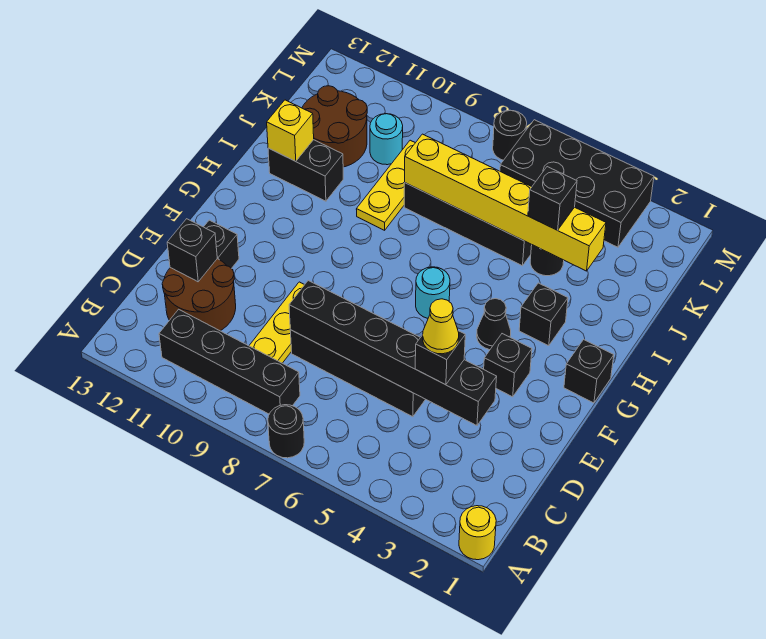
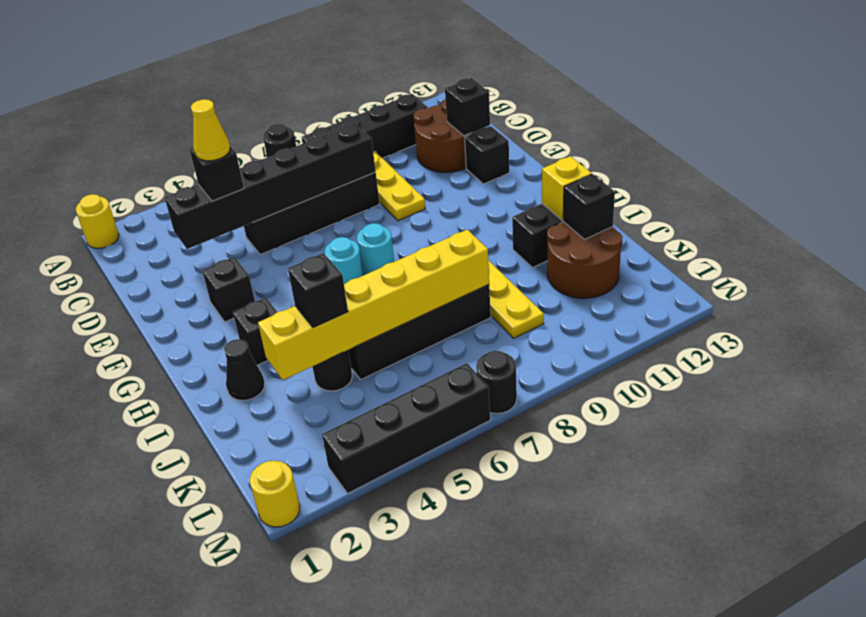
black 1x1 brick [564,340,614,403] -> black 1x1 brick moved to [563,174,615,239]
black 1x1 cone [477,299,511,350] -> black 1x1 cone moved to [224,339,265,400]
cyan 1x1 round brick [370,114,403,165] -> cyan 1x1 round brick moved to [357,223,394,275]
black 2x4 brick [500,120,654,247] -> black 1x4 brick [322,363,490,494]
none -> yellow 1x1 round brick [250,461,300,527]

